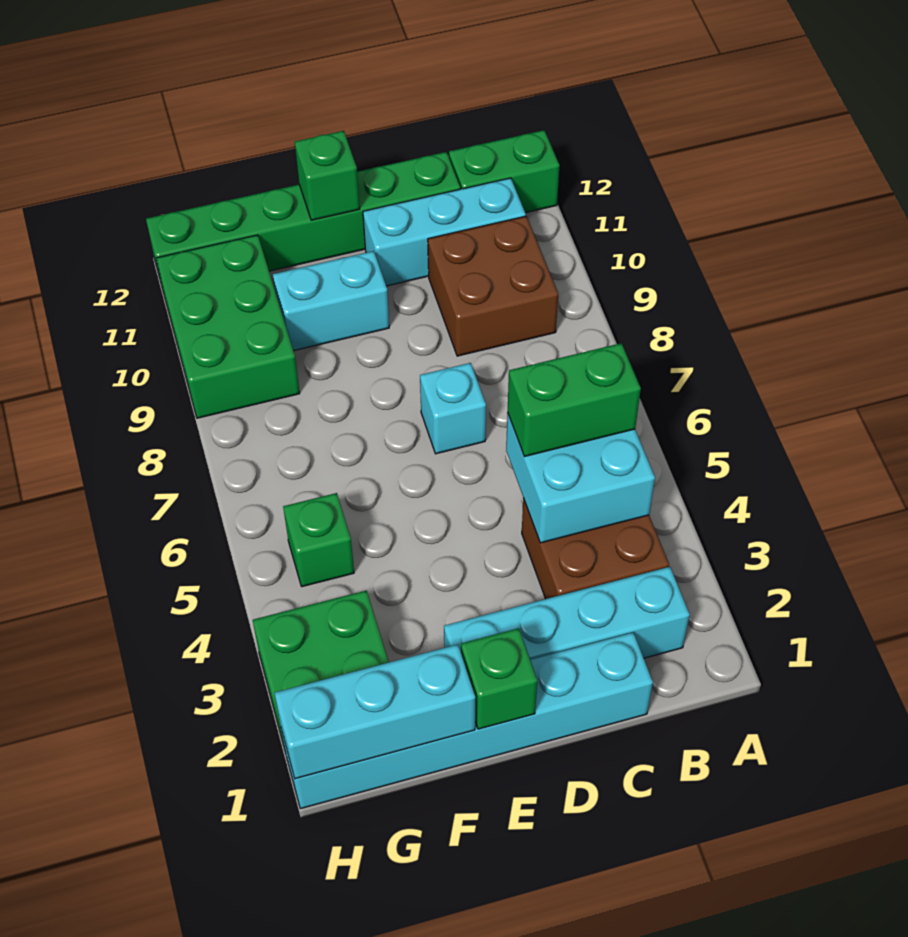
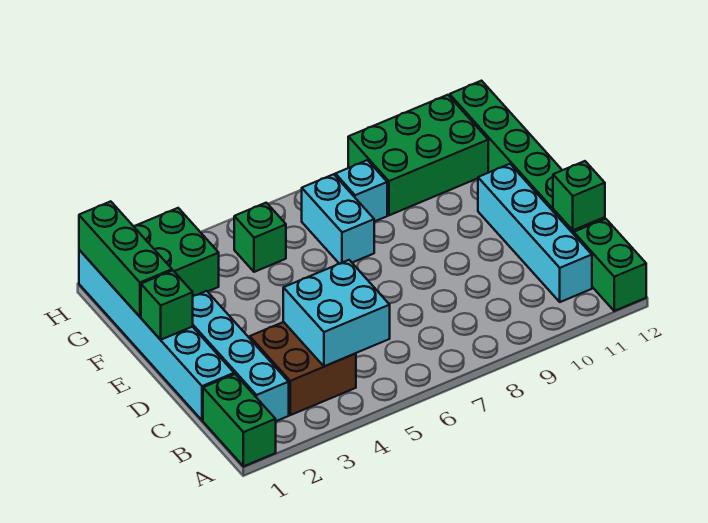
green 1x2 brick [508,343,641,457] -> green 1x2 brick moved to [203,374,276,466]
brown 2x2 brick [428,216,558,356] -> none
cyan 1x3 brick [363,178,526,286] -> cyan 1x4 brick [478,164,592,302]
cyan 1x1 brick [420,363,486,454] -> cyan 1x1 brick moved to [335,160,387,222]
cyan 1x2 brick [273,251,389,351] -> cyan 1x2 brick moved to [302,174,374,264]
green 1x1 brick [295,131,360,220] -> green 1x1 brick moved to [553,161,605,230]
cyan 1x3 brick [274,644,475,779] -> green 1x3 brick [79,201,172,317]

